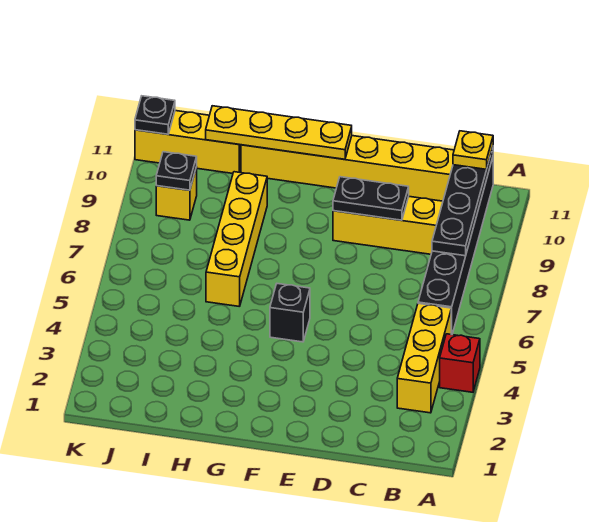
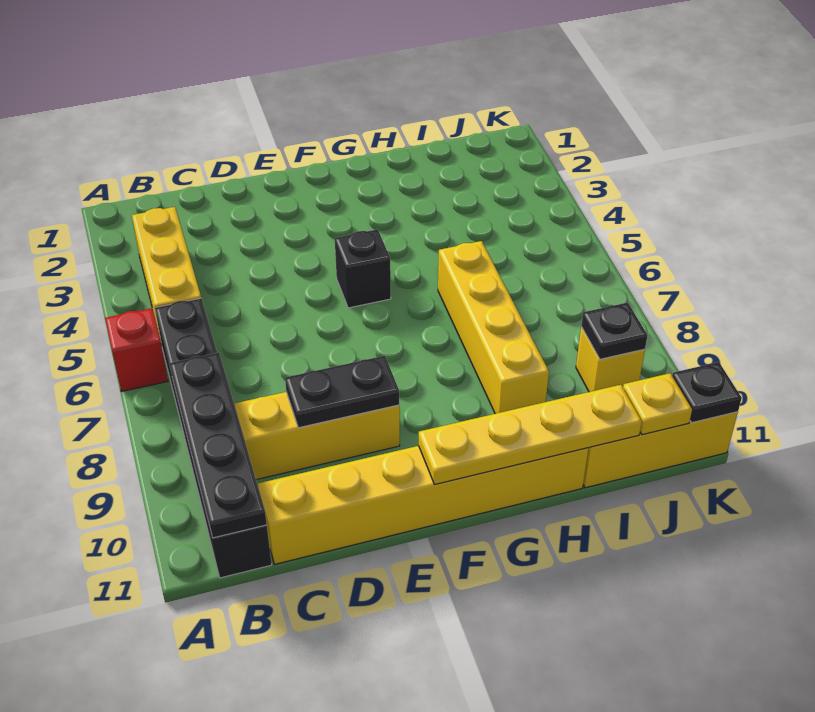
red 1x1 brick [440,334,480,392] -> red 1x1 brick moved to [105,308,168,391]
yellow 1x1 plate [453,131,493,169] -> yellow 1x1 plate moved to [623,373,692,435]

